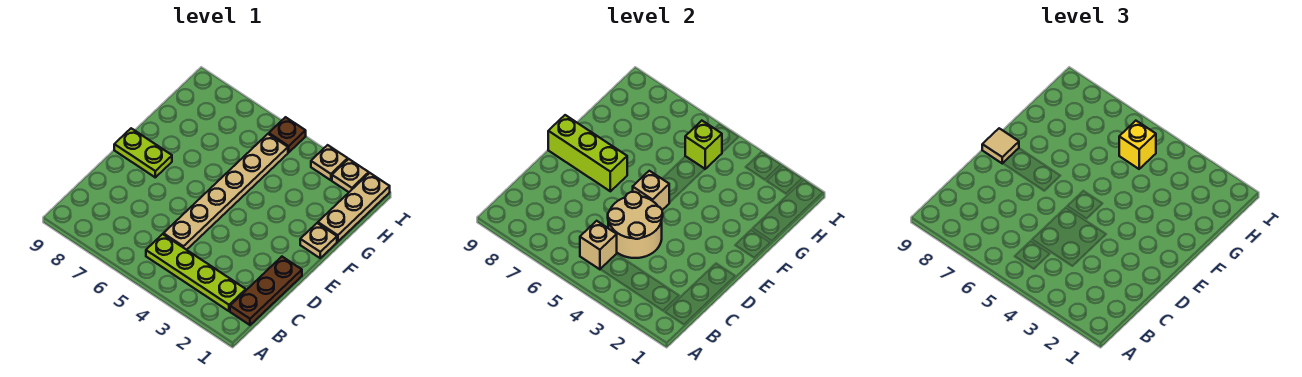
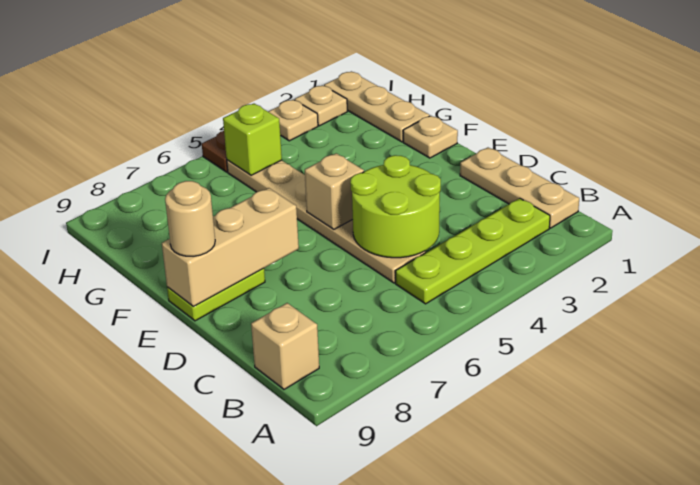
brown 1x3 plate [230,257,302,325] -> tan 1x3 plate [460,148,579,228]
tan 1x1 brick [580,221,617,269] -> tan 1x1 brick moved to [251,303,319,389]
tan 2x2 round brick [608,192,663,258] -> lime 2x2 round brick [350,155,441,258]
lime 1x3 brick [548,115,627,191] -> tan 1x3 brick [162,188,299,306]
tan 1x1 tile [982,128,1019,163] -> tan 1x1 round brick [165,181,215,256]
yellow 1x1 brick [1119,121,1156,169] -> none

